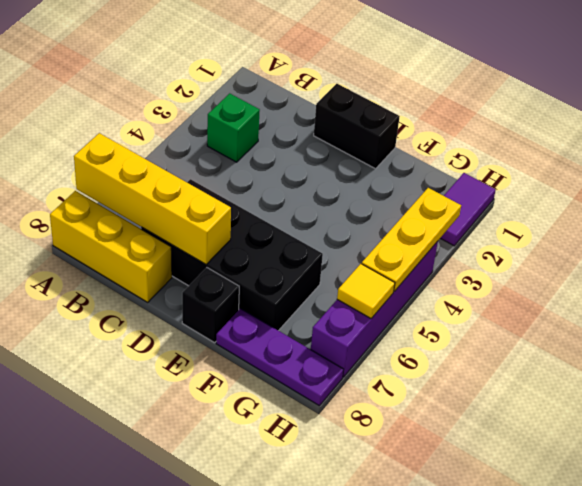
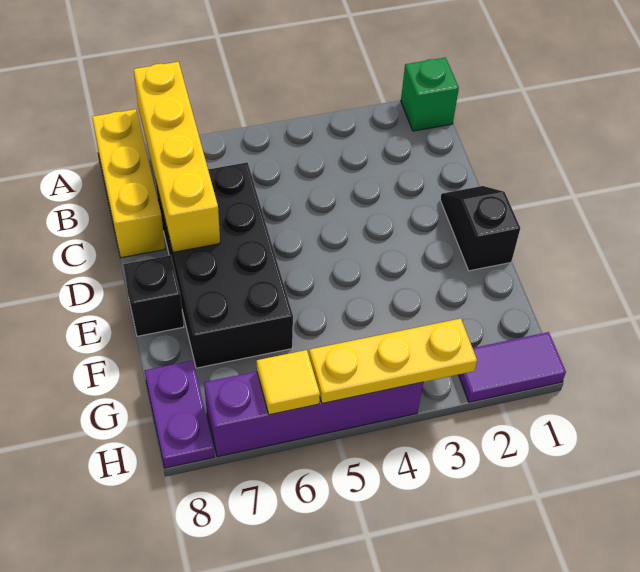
green 1x1 brick [207,93,260,162] -> green 1x1 brick moved to [401,58,459,131]
black 1x2 brick [314,84,400,169] -> black 1x2 slope [440,186,520,271]
purple 1x3 plate [216,308,344,406] -> purple 1x2 plate [145,361,214,468]

